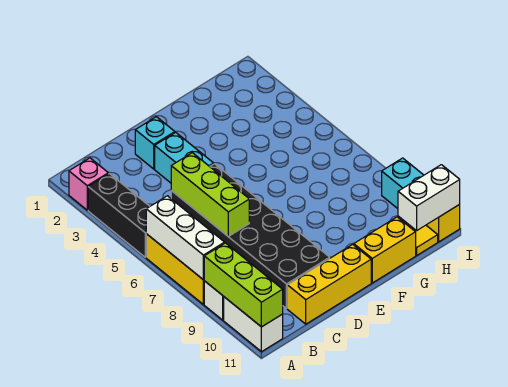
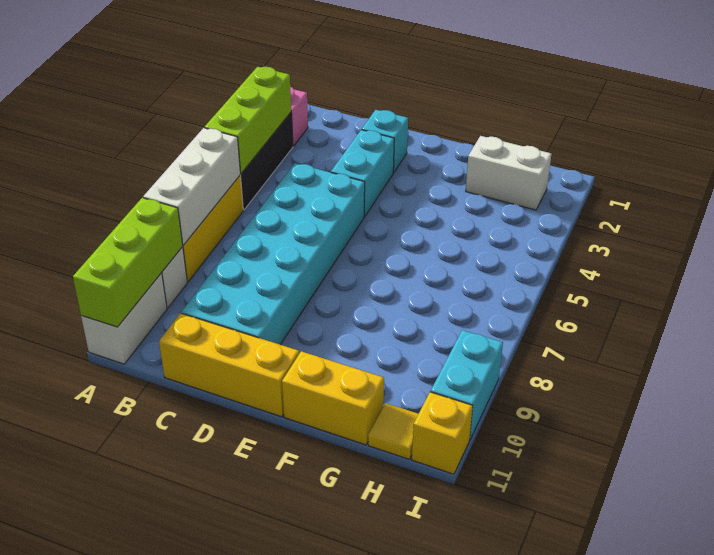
black 2x6 brick [171,164,330,308] -> cyan 2x6 brick [181,163,365,345]
lime 1x3 brick [171,153,249,236] -> lime 1x3 brick moved to [205,67,291,173]
white 1x2 brick [398,165,460,231] -> white 1x2 brick moved to [466,136,551,210]

